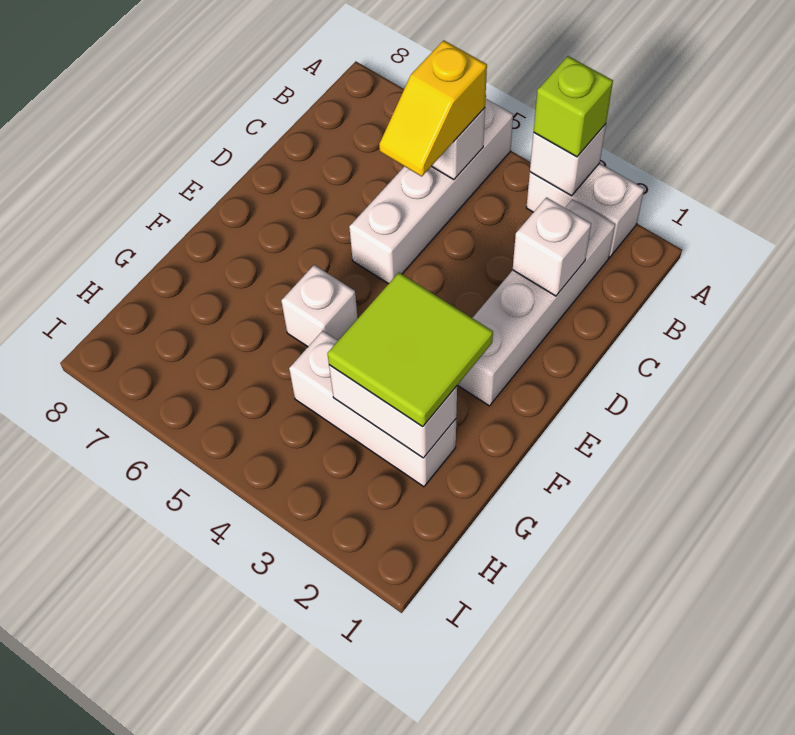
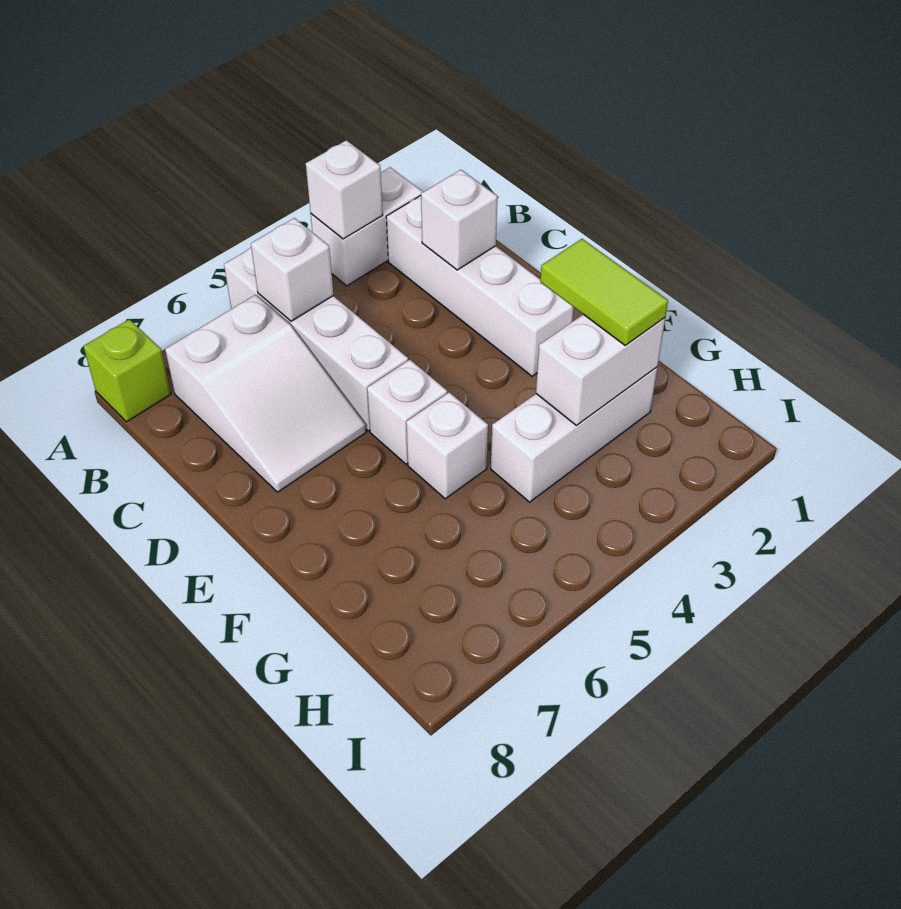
lime 1x1 brick [534,56,613,157] -> lime 1x1 brick moved to [83,319,171,422]
yellow 1x2 slope [379,40,487,176] -> none
none -> white 2x3 slope [165,295,366,492]
none -> white 1x1 brick [367,360,447,464]
lime 2x2 tile [327,273,493,427] -> lime 1x2 tile [540,239,668,345]

